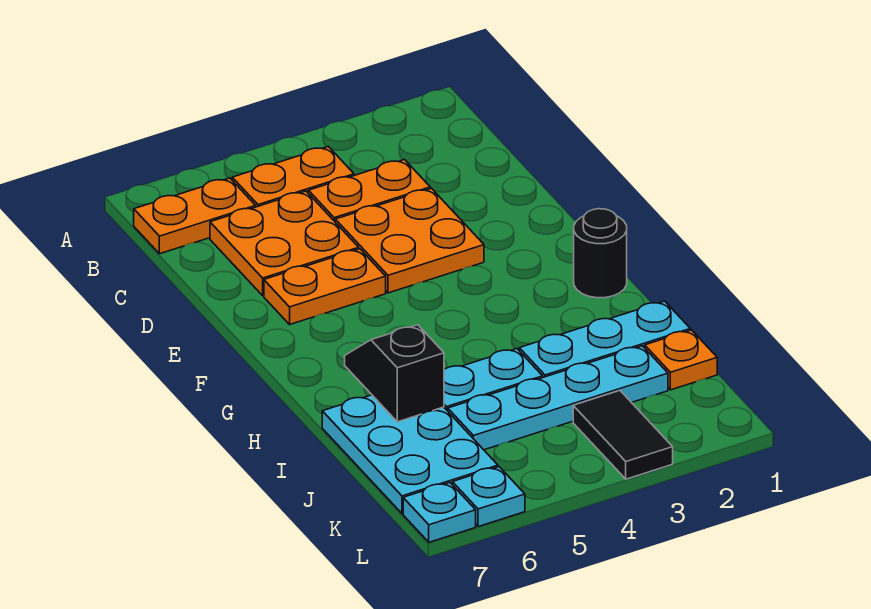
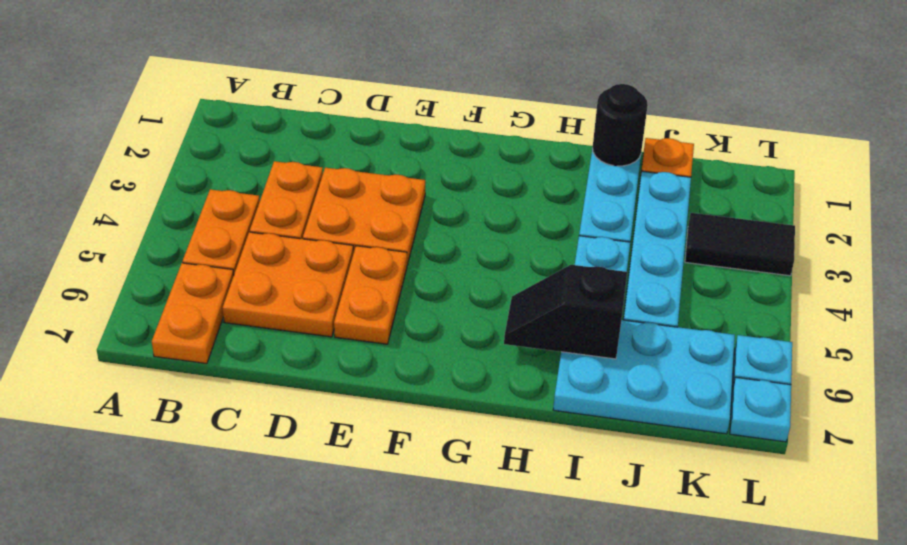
black 1x1 round brick [574,209,627,298] -> black 1x1 round brick moved to [593,84,648,166]

